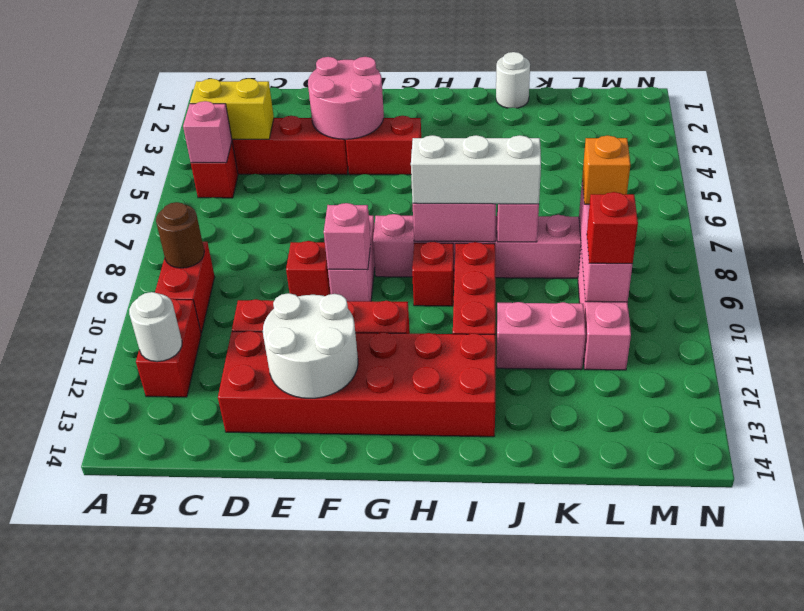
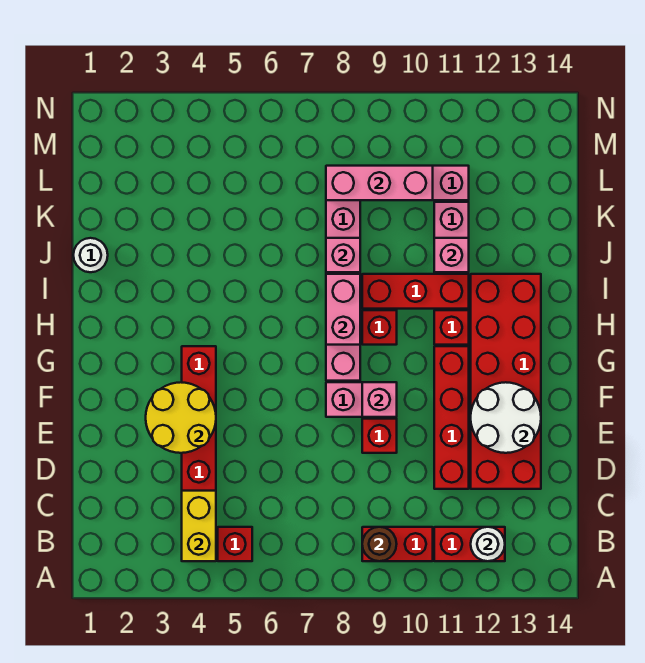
pink 1x1 brick [183,101,232,163] -> pink 1x1 brick moved to [434,238,469,272]
pink 2x2 round brick [308,57,384,139] -> yellow 2x2 round brick [146,382,216,453]
white 1x3 brick [411,135,541,204] -> none
orange 1x1 brick [582,135,631,204] -> none
red 1x1 brick [587,192,638,264] -> red 1x1 brick moved to [434,310,469,345]

